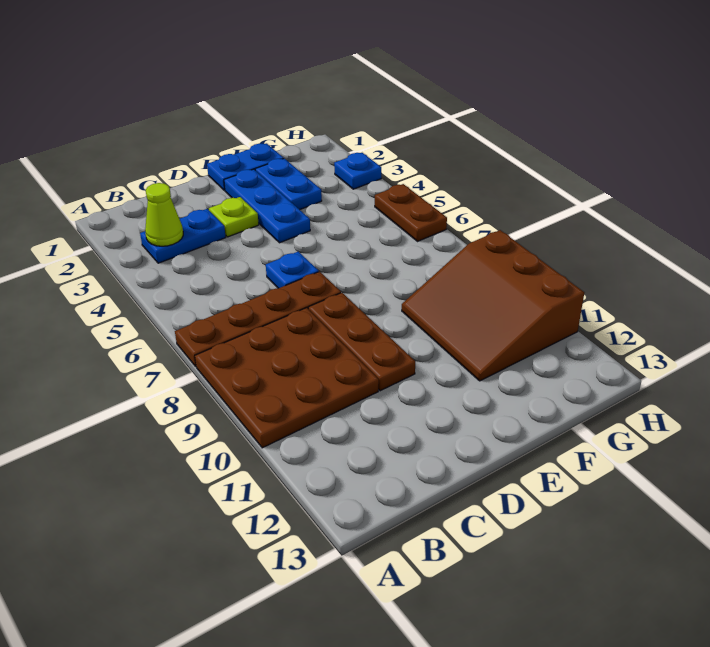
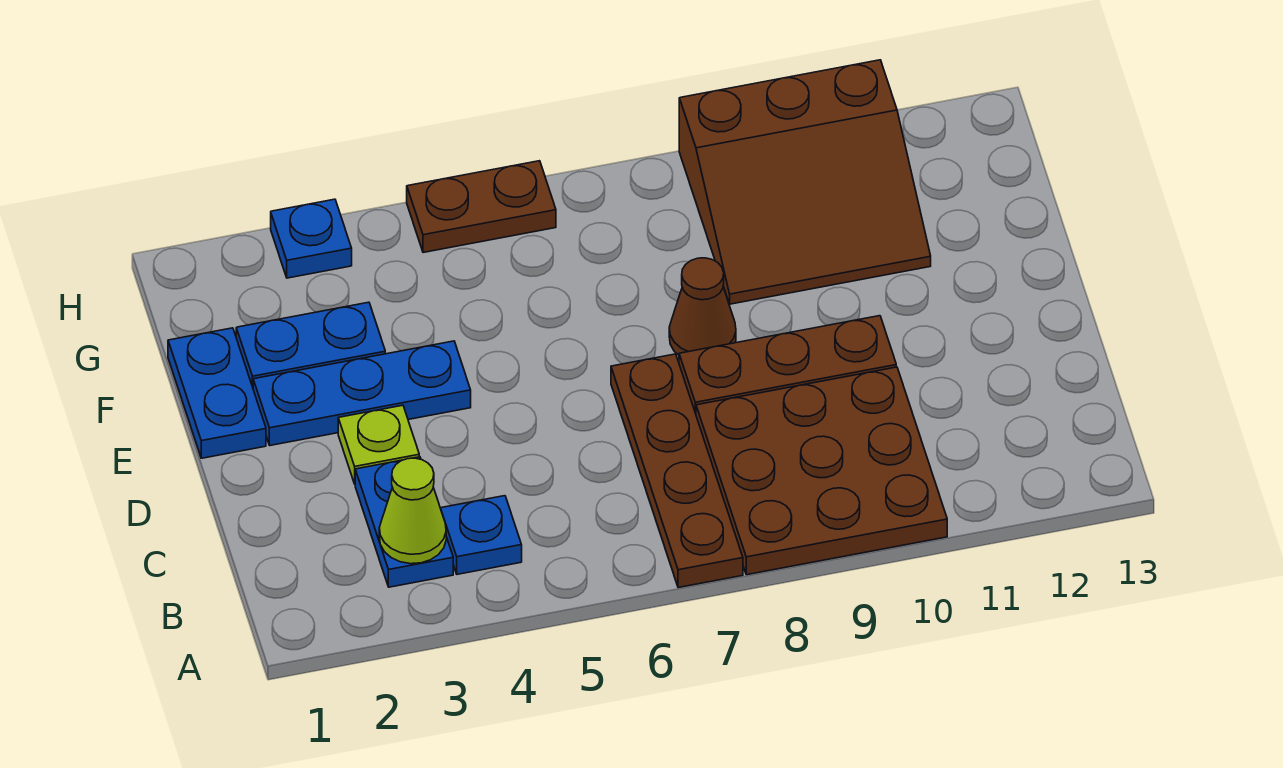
blue 1x1 plate [266,252,319,288] -> blue 1x1 plate moved to [441,496,522,574]
none -> brown 1x1 cone [669,258,736,355]

